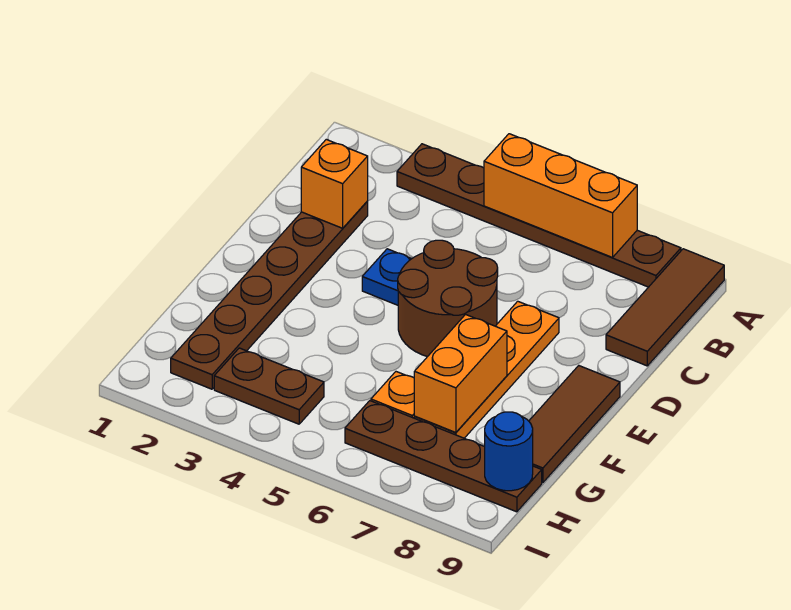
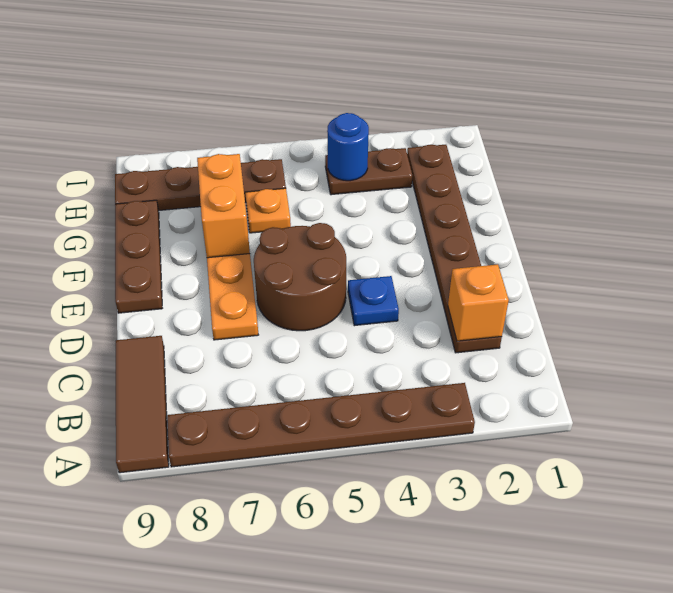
orange 1x3 brick [484,134,637,258] -> none
brown 1x3 tile [529,366,620,483] -> brown 1x3 plate [115,200,162,313]
blue 1x1 round brick [485,412,533,491] -> blue 1x1 round brick moved to [327,113,369,181]

